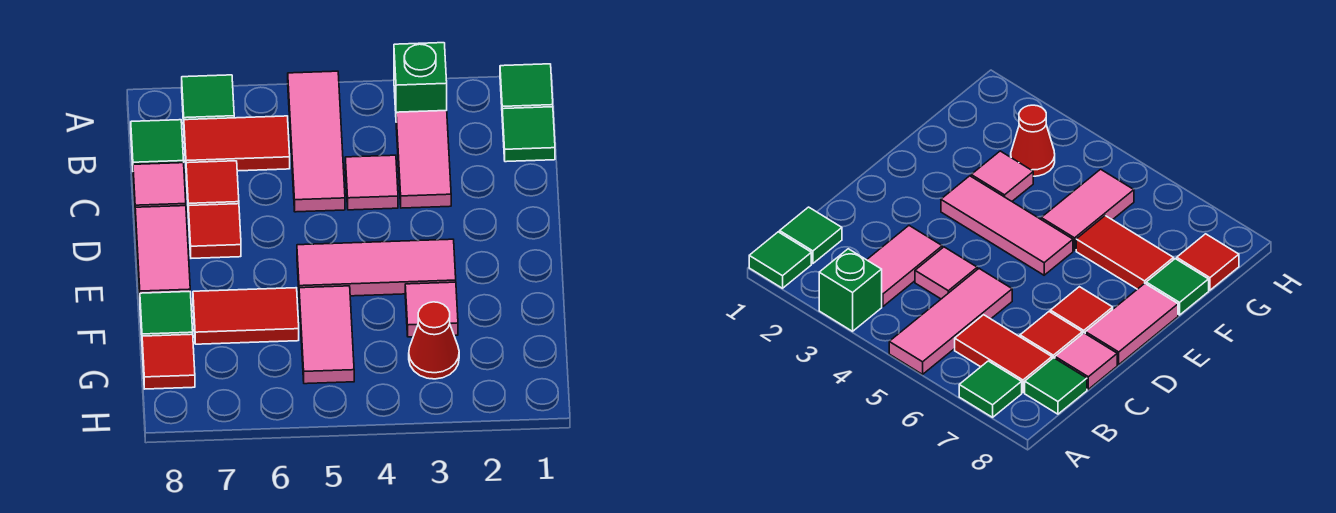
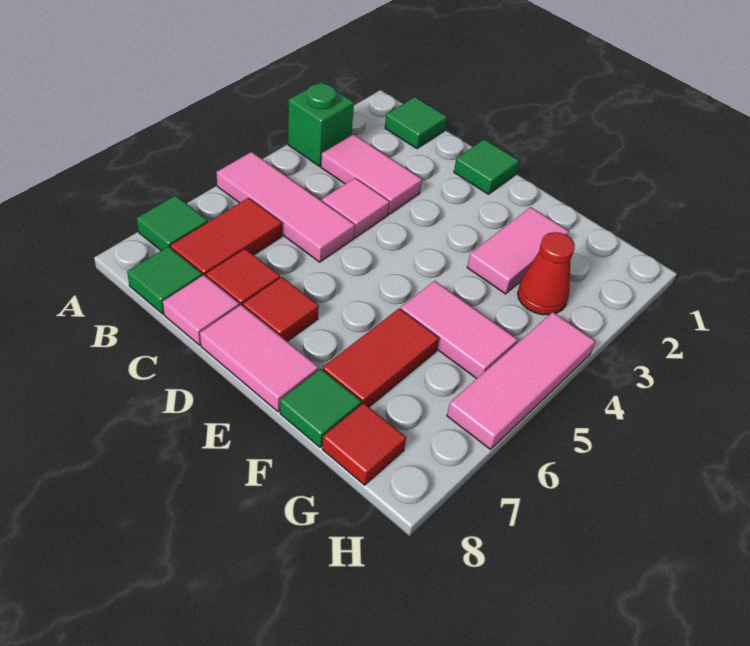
green 1x1 tile [500,64,553,109] -> green 1x1 tile moved to [454,139,519,194]
pink 1x3 tile [297,239,456,296] -> pink 1x3 tile moved to [447,312,595,449]
pink 1x1 tile [405,282,458,337] -> pink 1x2 tile [467,207,569,294]

